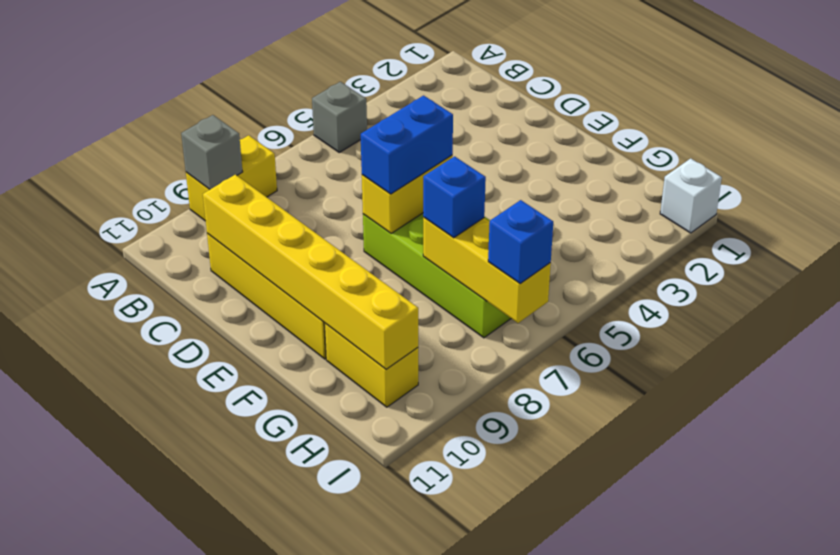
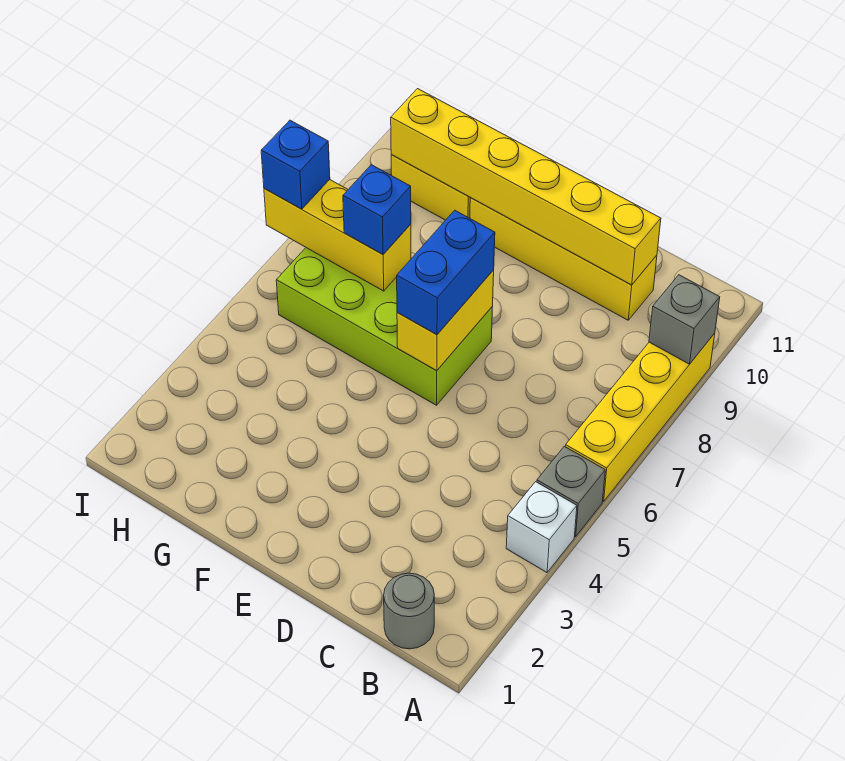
yellow 1x2 brick [186,135,277,221] -> yellow 1x4 brick [565,333,715,501]
none -> grey 1x1 round brick [384,573,434,649]
white 1x1 brick [660,158,722,233] -> white 1x1 brick moved to [506,482,577,572]

